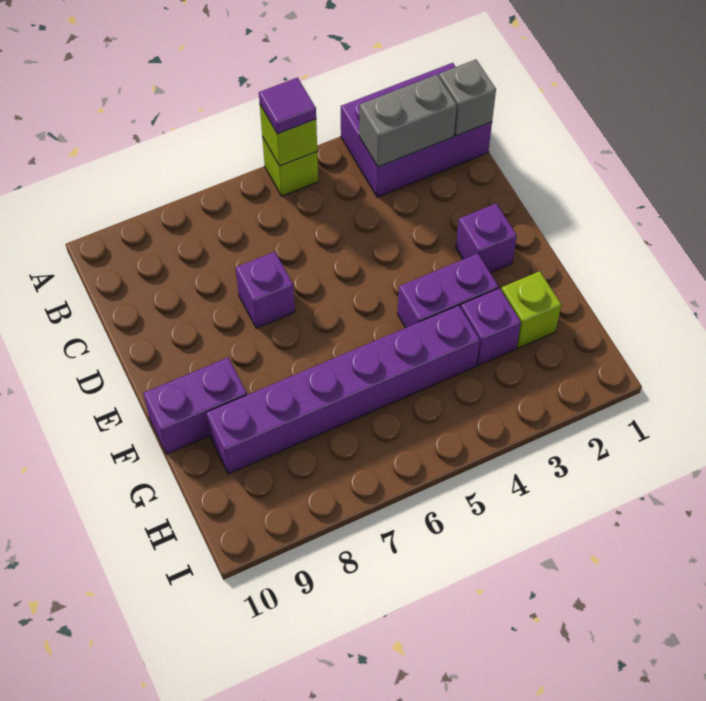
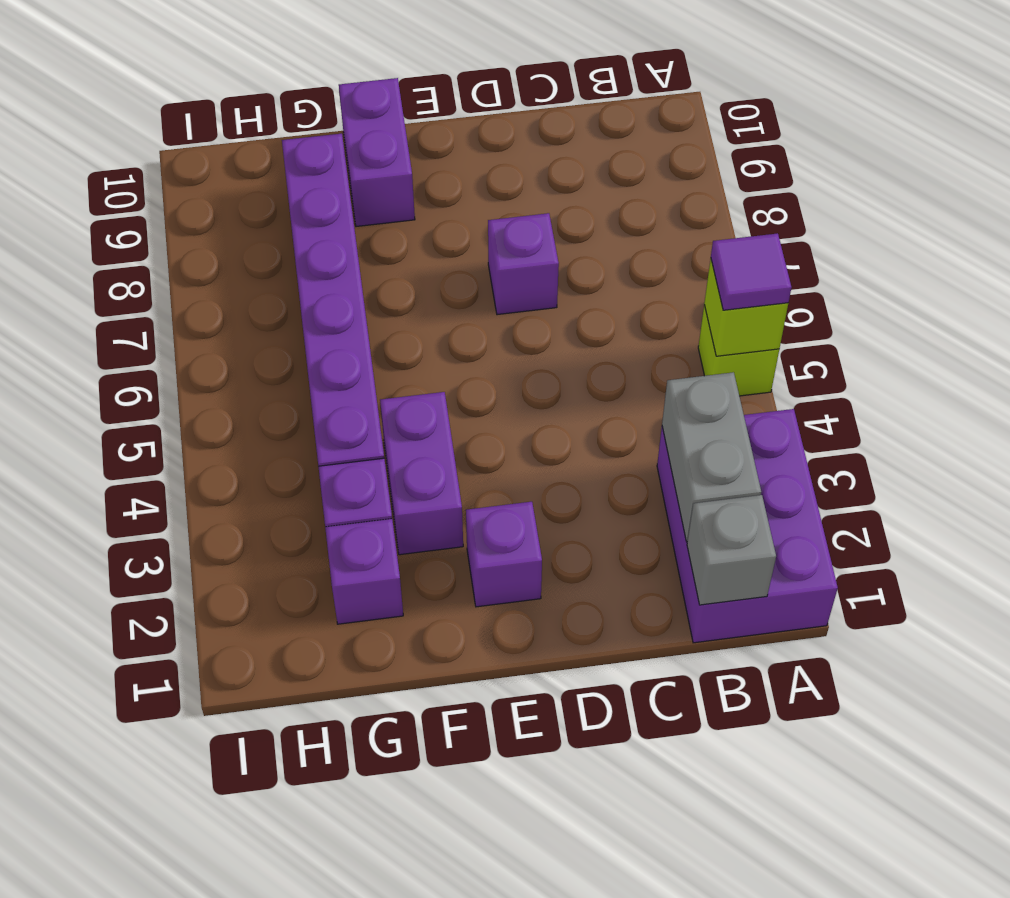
lime 1x1 brick [501,271,561,348] -> purple 1x1 brick [325,519,403,624]

